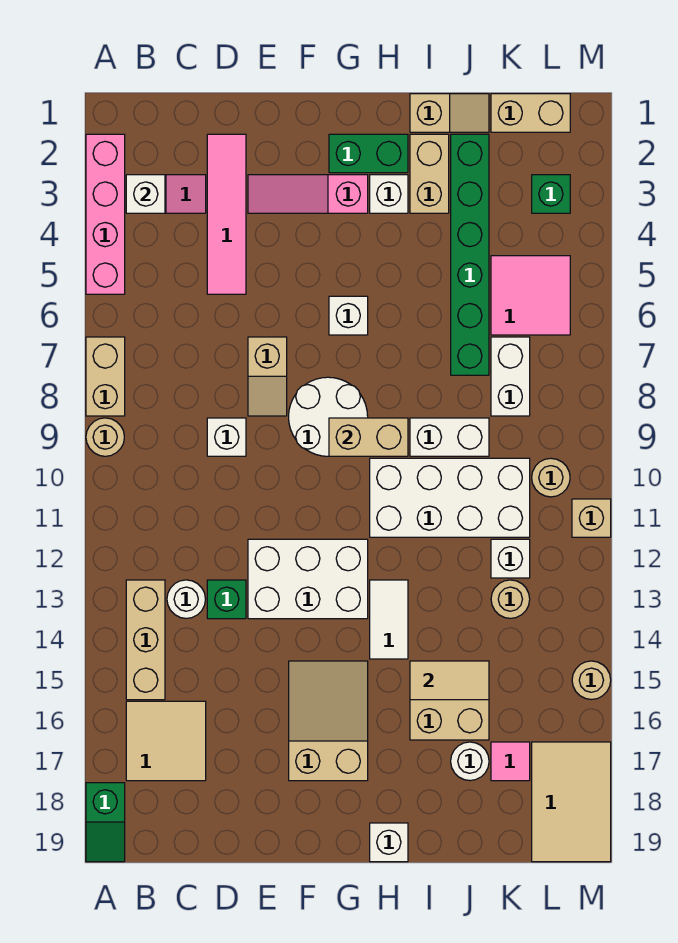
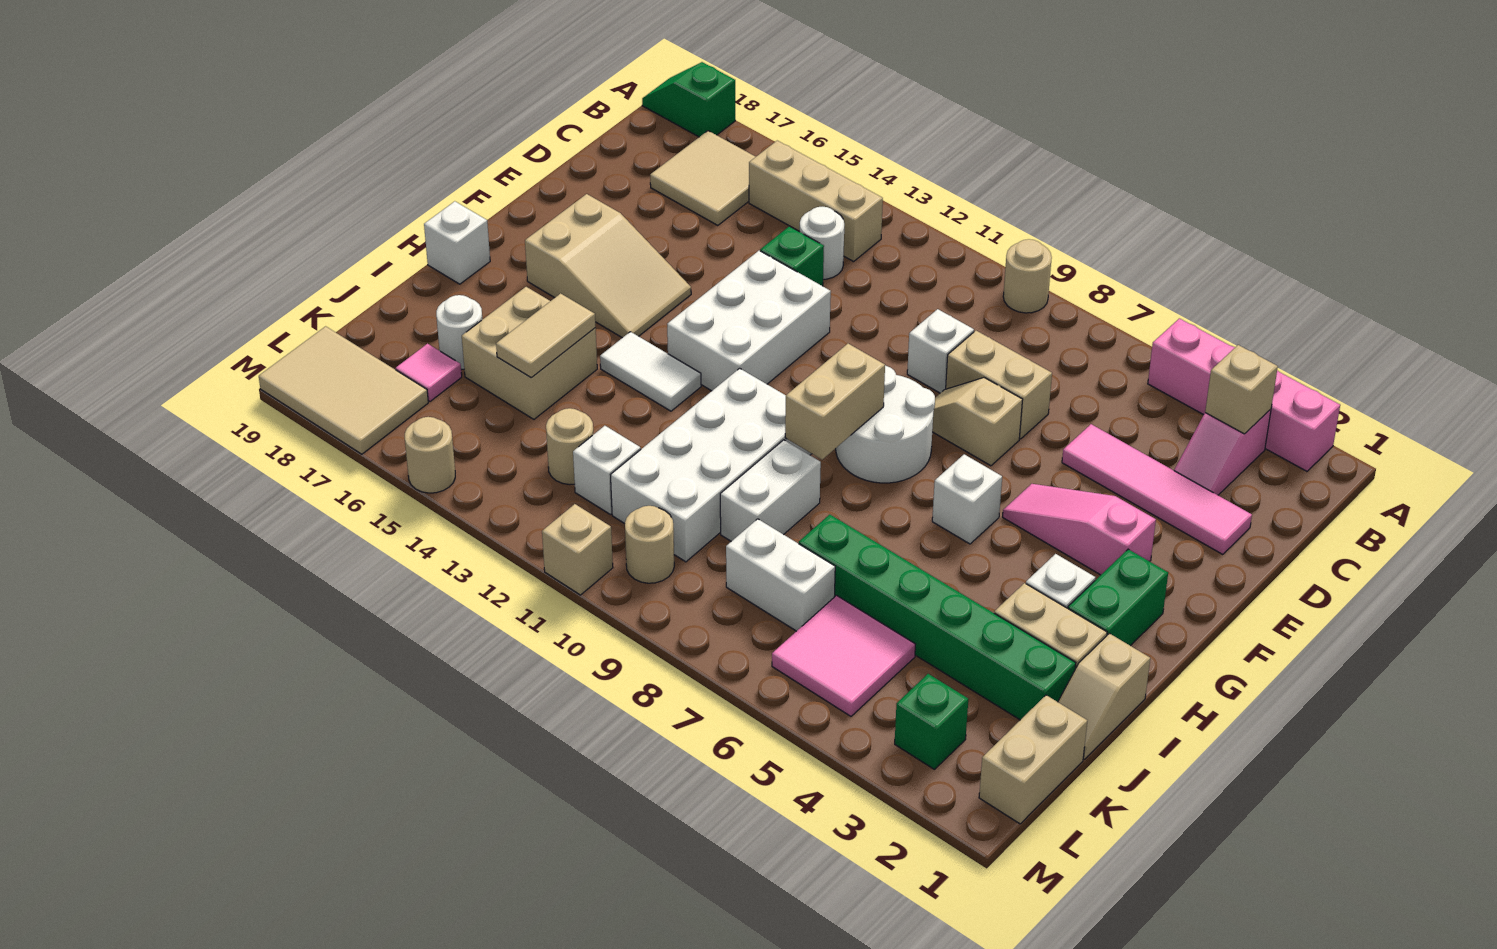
tan 1x2 brick [86,337,125,416] -> tan 1x2 brick moved to [946,331,1052,439]
white 1x1 brick [126,175,165,213] -> tan 1x1 brick [1205,345,1278,434]
pink 1x3 slope [248,175,368,213] -> pink 1x3 slope turned to [1003,484,1156,575]

